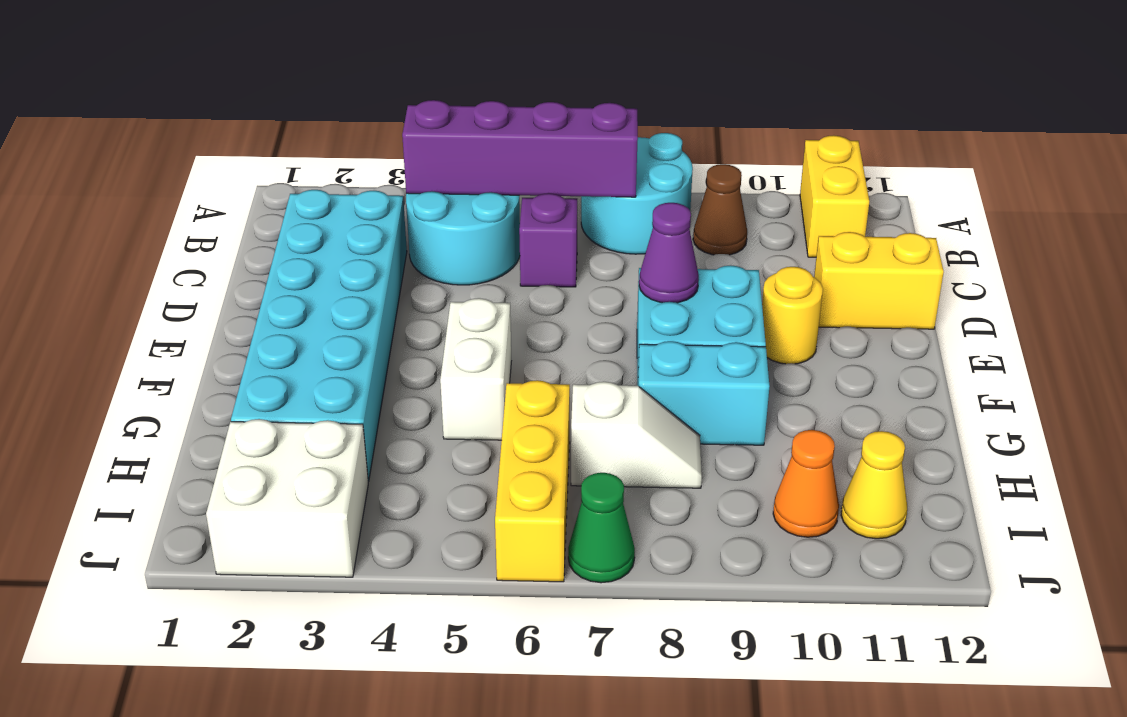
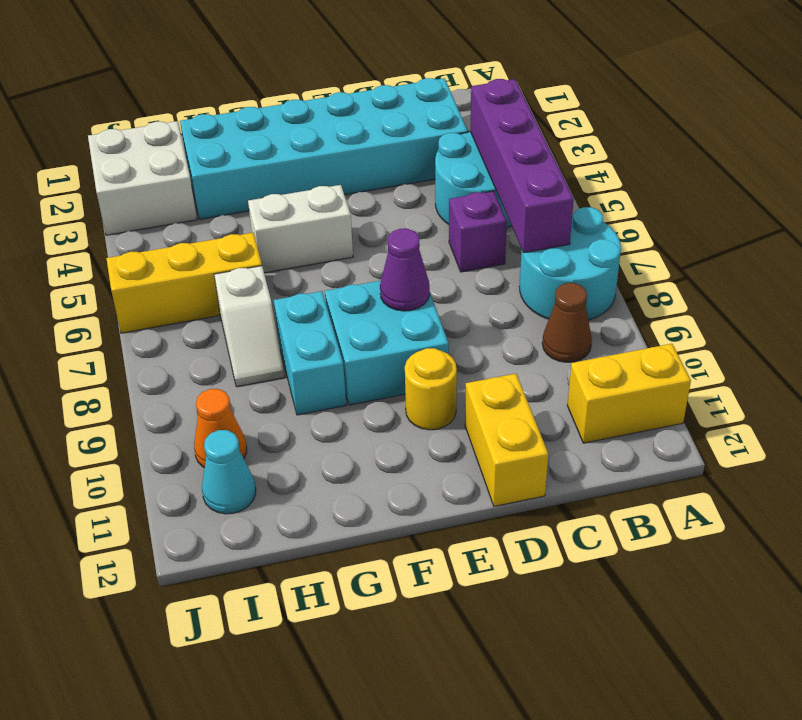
yellow 1x1 cone [841,431,907,539] -> cyan 1x1 cone [202,430,256,514]
green 1x1 cone [568,473,635,583] -> none

